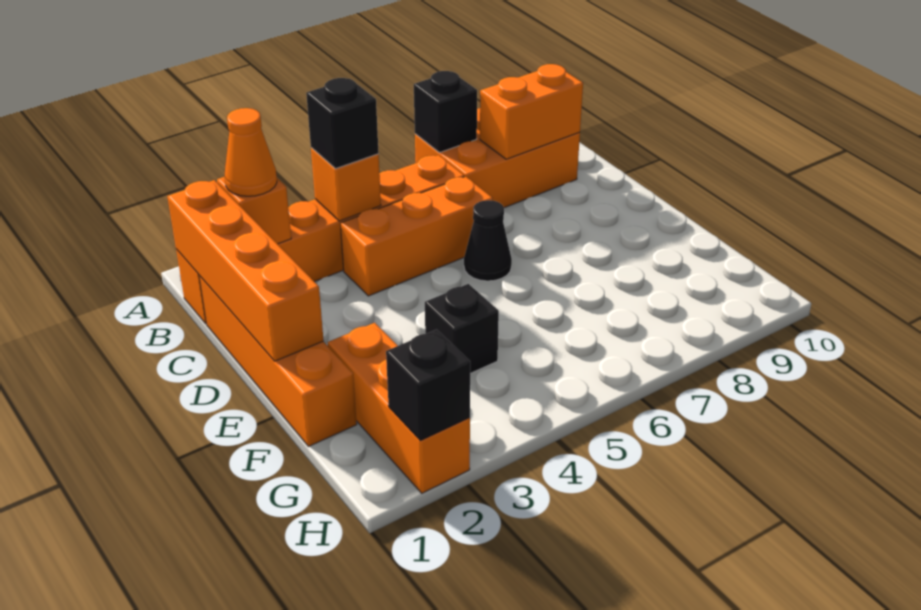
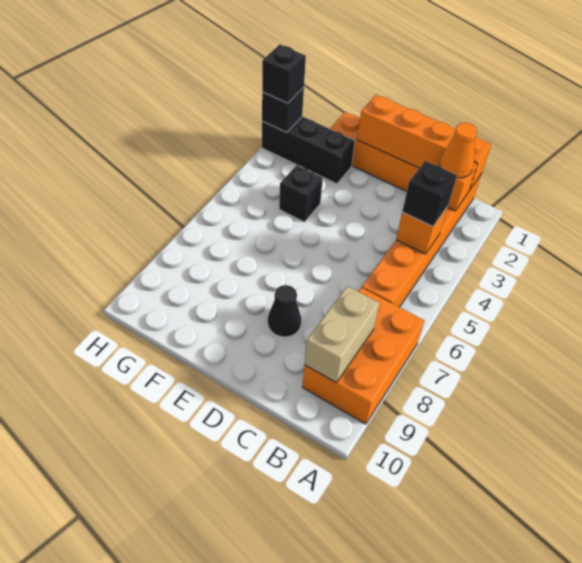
black 1x1 brick [414,71,477,153] -> black 1x1 brick moved to [262,45,306,103]
orange 1x2 brick [480,64,583,159] -> tan 1x2 brick [305,286,380,383]
orange 1x3 brick [340,177,493,296] -> none
black 1x1 cone [464,200,512,281] -> black 1x1 cone moved to [268,285,301,337]
orange 1x3 brick [327,323,470,493] -> black 1x3 brick [262,117,355,184]

